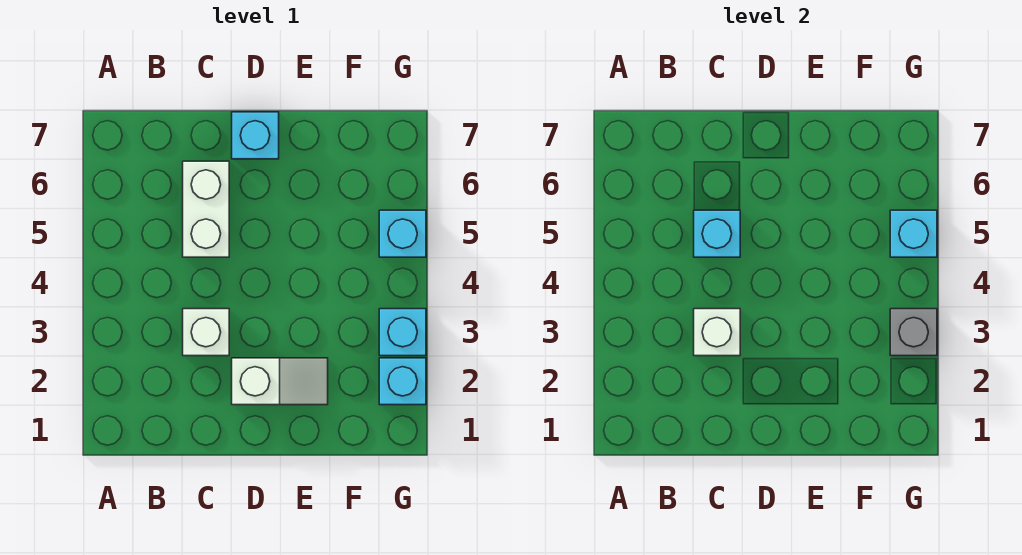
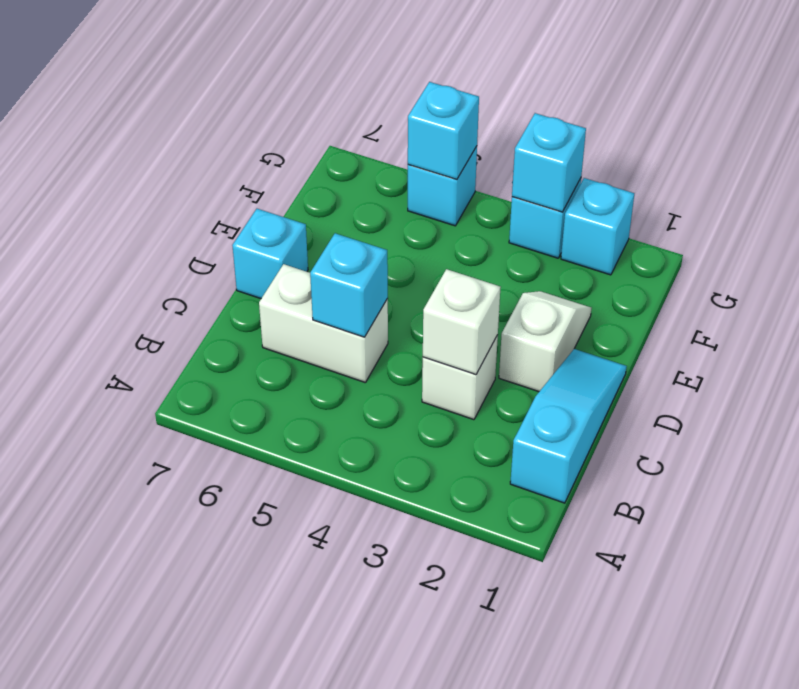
none -> cyan 1x3 slope [510,349,627,503]
grey 1x1 brick [890,309,937,356] -> cyan 1x1 brick [512,113,586,212]

